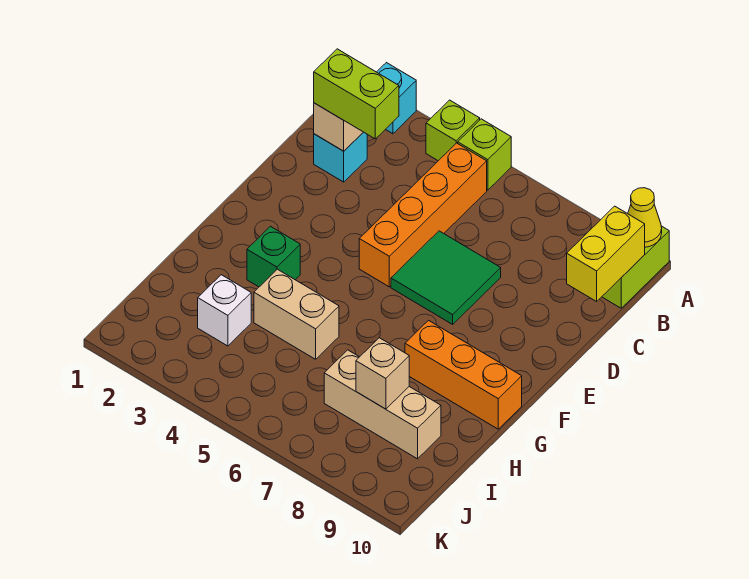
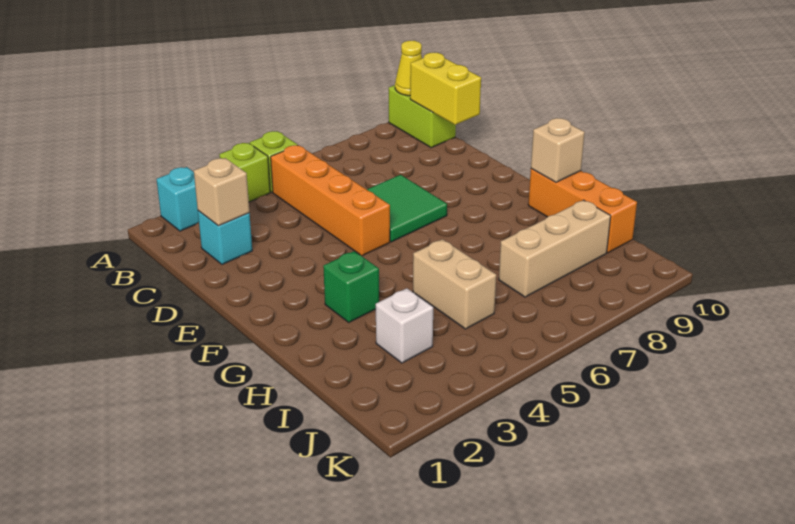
lime 1x2 brick [314,49,399,139] -> none
orange 1x3 brick [405,321,522,429] -> orange 1x3 brick turned to [528,169,637,253]
tan 1x2 brick [254,269,339,359] -> tan 1x2 brick turned to [413,239,496,329]
tan 1x1 brick [356,338,409,409] -> tan 1x1 brick moved to [531,118,585,182]

